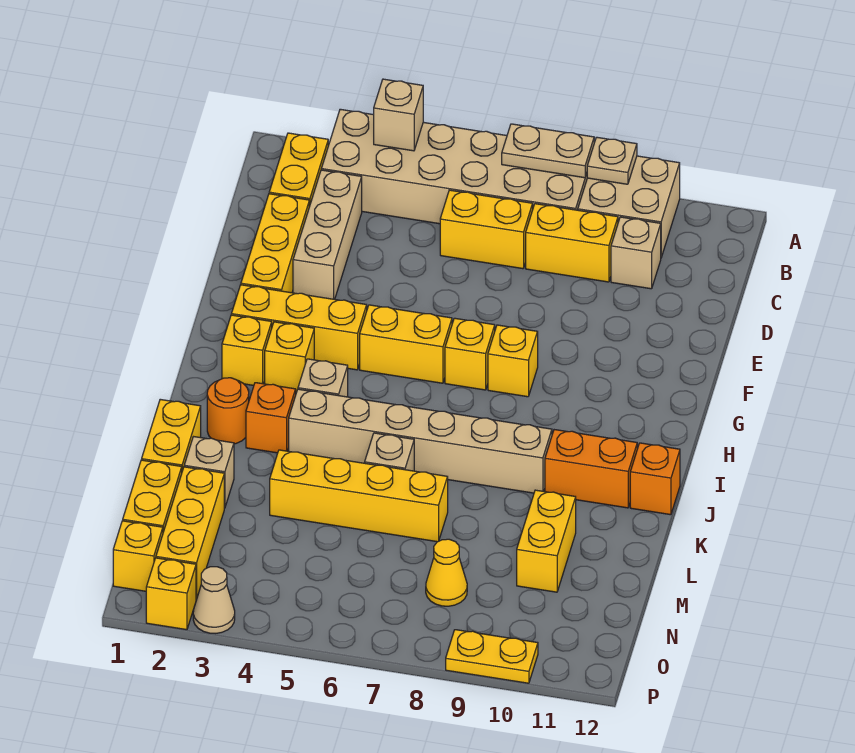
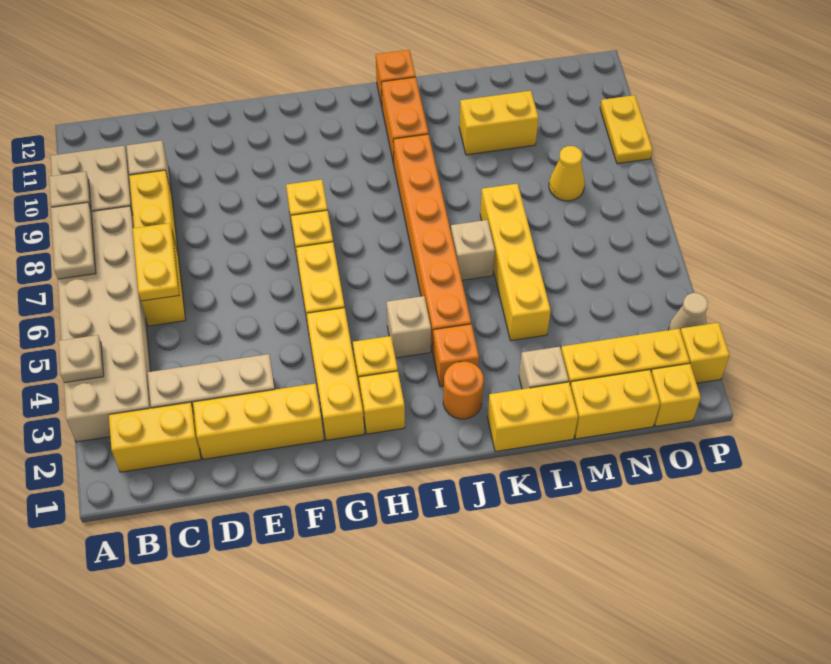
tan 1x1 brick [374,79,423,151] -> tan 1x1 plate [59,335,104,383]
none -> yellow 1x2 plate [133,223,179,301]
tan 1x6 brick [289,389,552,493] -> orange 1x6 brick [393,134,471,352]

